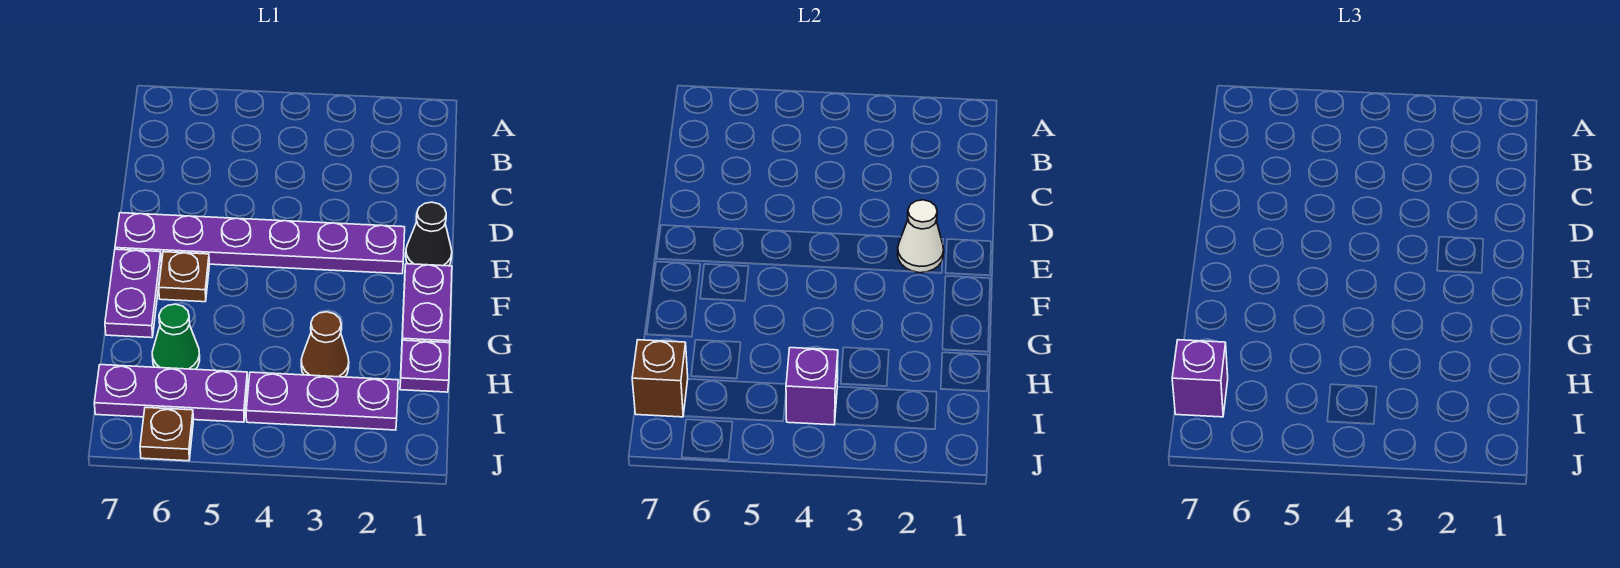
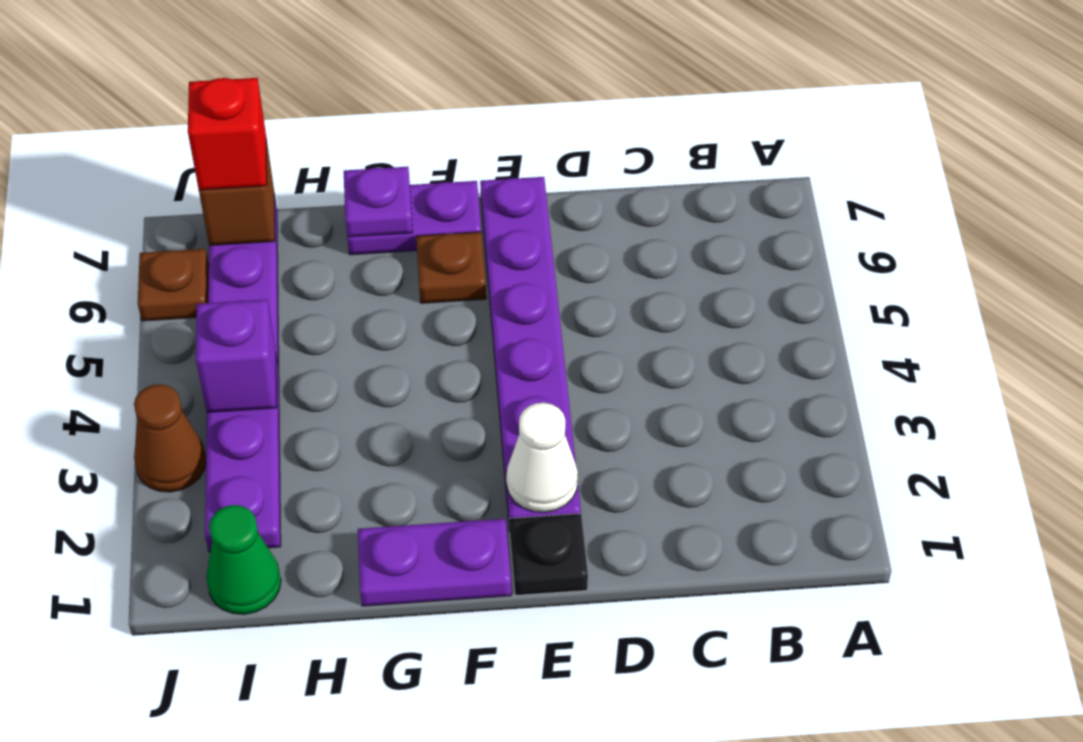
black 1x1 cone [406,202,452,266] -> black 1x1 plate [509,514,588,596]
purple 1x1 plate [400,340,450,392] -> purple 1x1 plate moved to [344,167,413,237]
brown 1x1 cone [301,312,349,377] -> brown 1x1 cone moved to [134,384,206,492]
green 1x1 cone [152,304,200,369] -> green 1x1 cone moved to [206,505,281,614]
purple 1x1 brick [1172,340,1228,417] -> red 1x1 brick [188,78,267,190]

